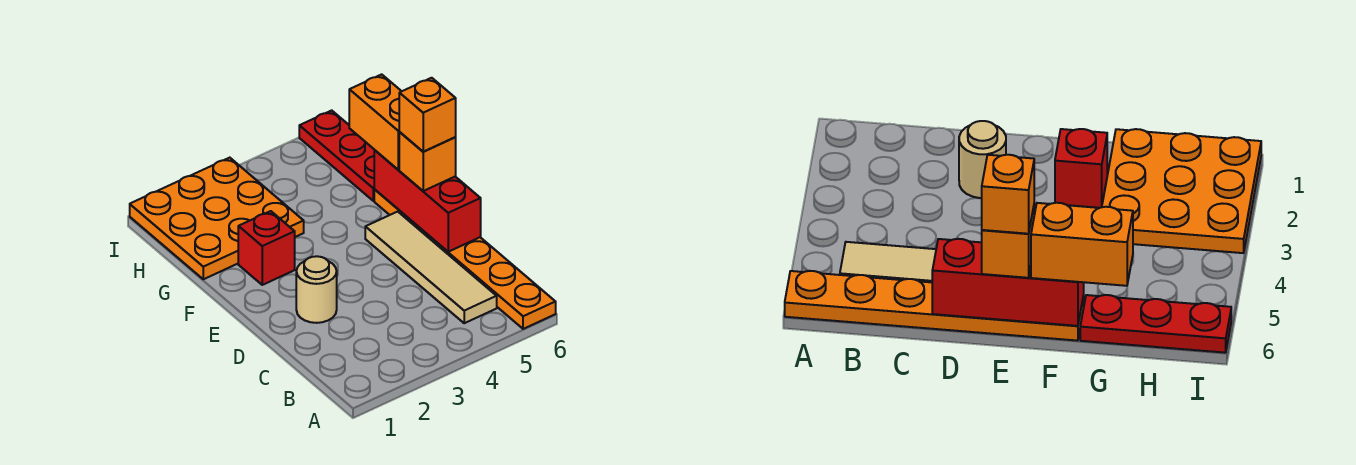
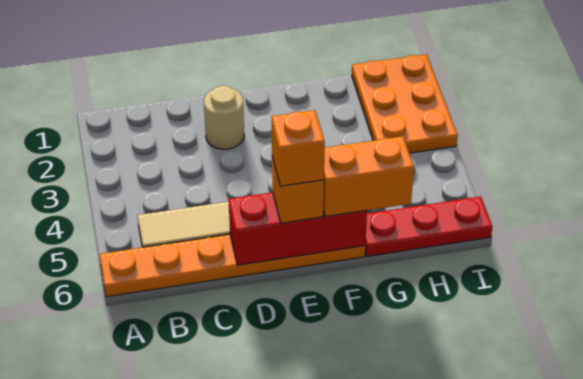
red 1x1 brick [238,211,295,285] -> none
orange 3x3 plate [130,158,304,279] -> orange 2x3 plate [352,54,458,153]

